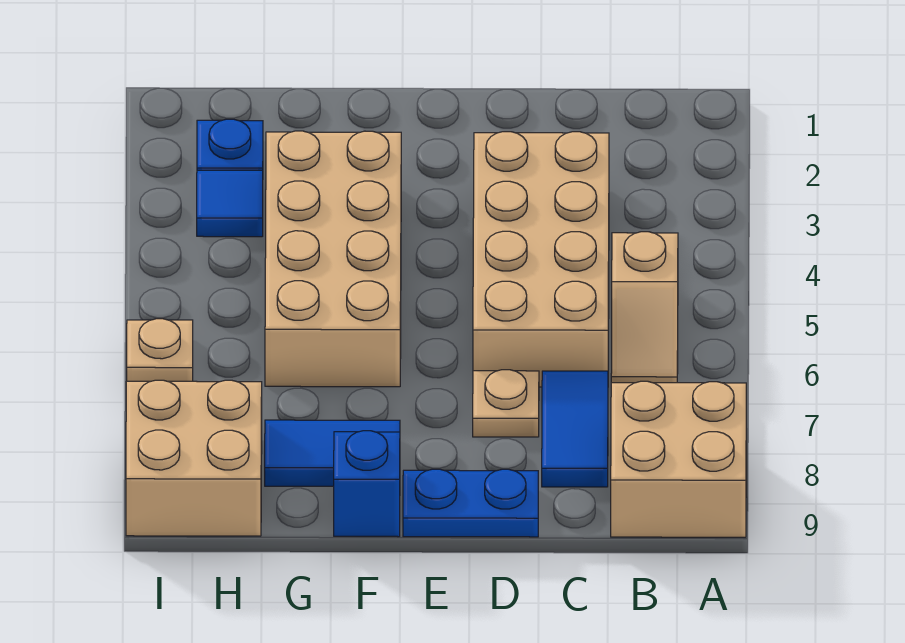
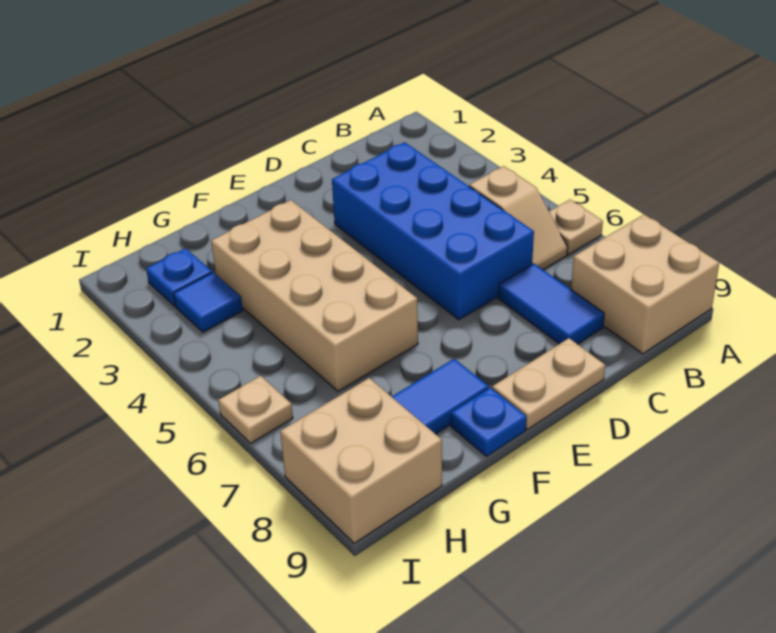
tan 2x4 brick [473,132,609,387] -> blue 2x4 brick [332,142,534,320]
tan 1x1 plate [473,370,539,437] -> tan 1x1 plate moved to [549,199,603,254]
blue 1x2 plate [403,469,538,537] -> tan 1x2 plate [492,338,605,429]
blue 1x1 brick [334,431,400,537] -> blue 1x1 plate [451,388,526,456]

